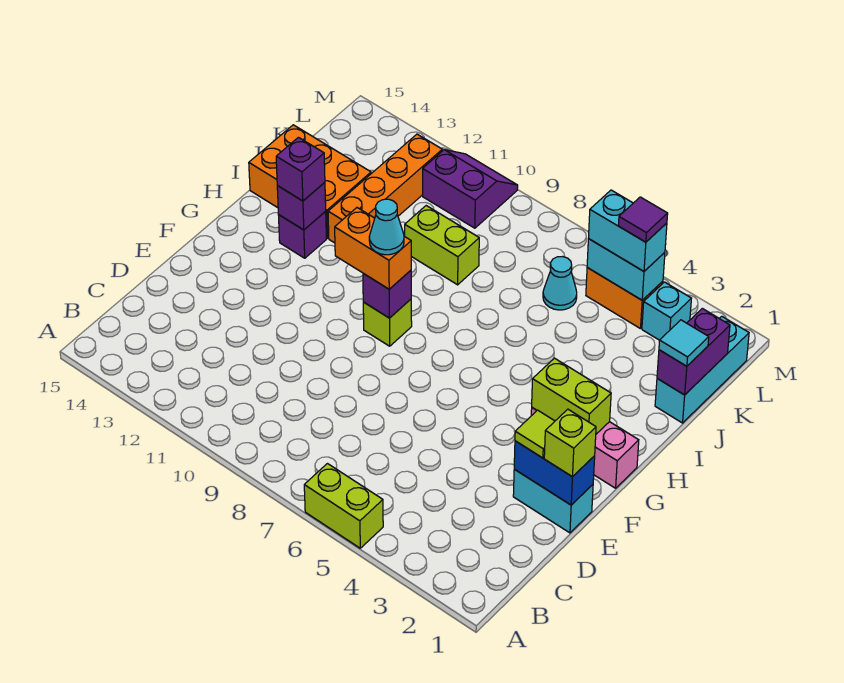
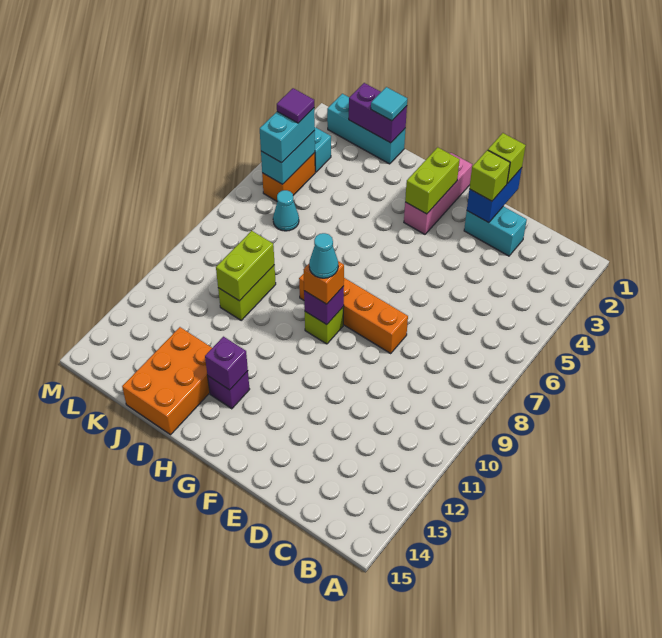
lime 1x2 brick [304,464,383,548] -> lime 1x2 brick moved to [216,231,274,301]
cyan 1x2 brick [513,469,593,533] -> cyan 1x2 brick turned to [464,206,527,256]
lime 1x1 tile [515,410,555,458] -> lime 1x1 brick [469,150,510,201]
orange 1x2 brick [335,208,411,289] -> orange 1x1 brick [303,261,344,304]
purple 1x1 brick [276,137,325,201] -> none
orange 1x4 brick [328,134,442,243] -> orange 1x4 brick moved to [299,274,408,353]
purple 2x2 slope [423,150,518,228] -> none

